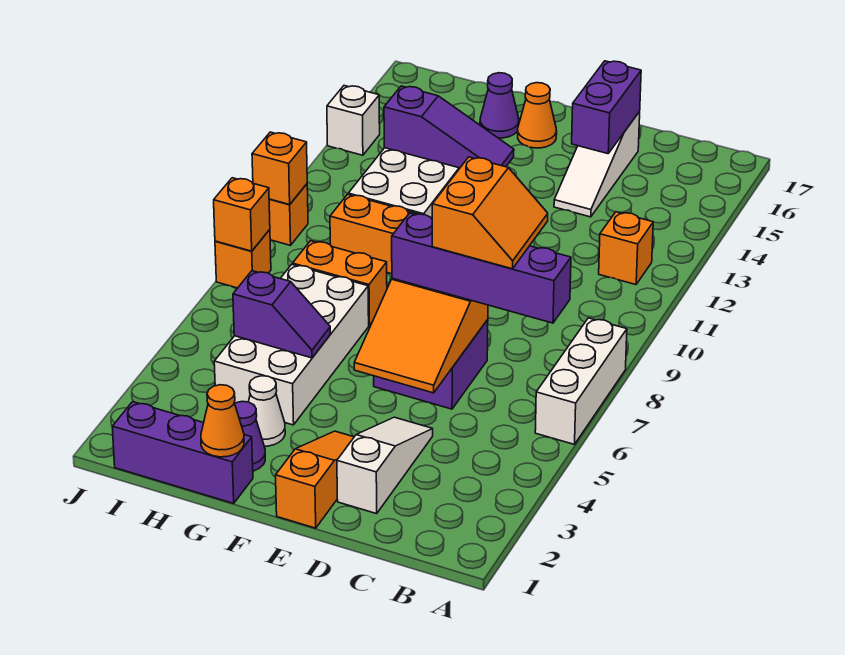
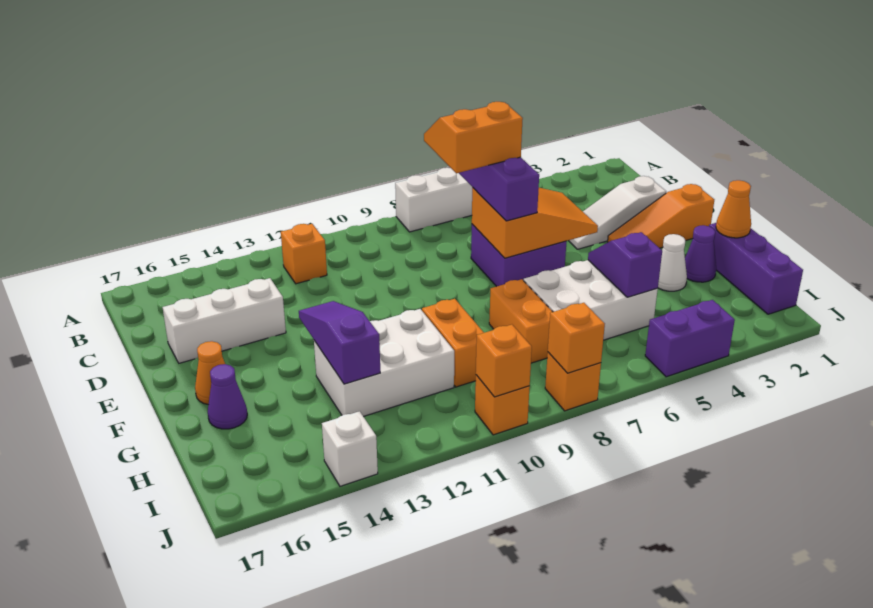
white 1x3 slope [554,112,640,217] -> white 1x3 brick [162,278,286,363]
purple 1x2 brick [572,61,641,154] -> purple 1x2 brick moved to [645,300,735,377]
white 2x4 brick [214,264,369,425] -> white 2x3 brick [523,260,658,340]

